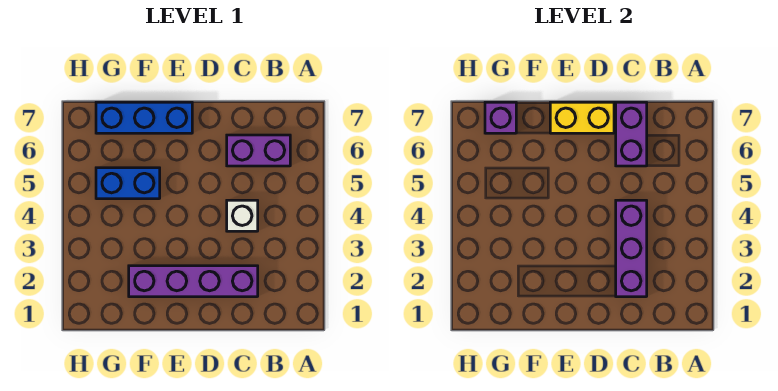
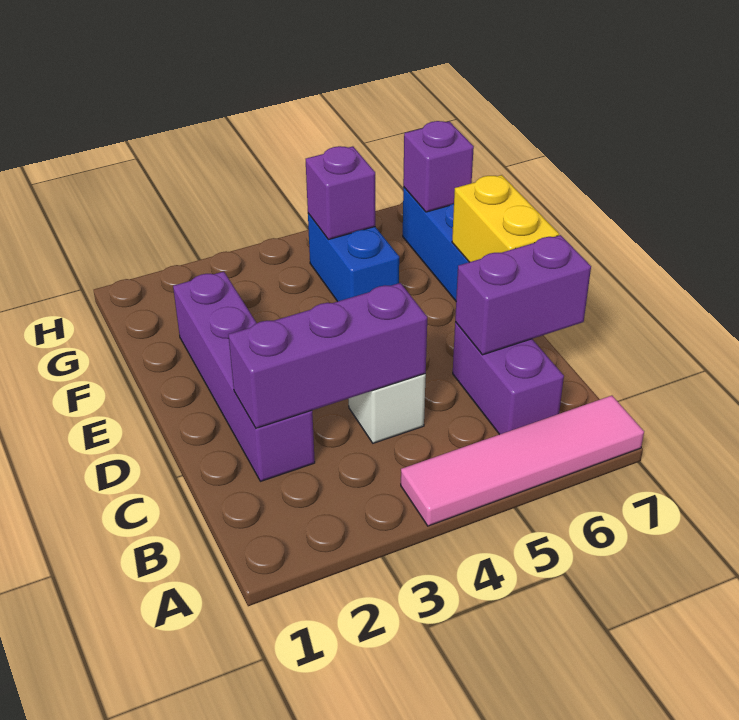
none -> pink 1x4 tile [401,396,644,526]
none -> purple 1x1 brick [306,146,375,240]

